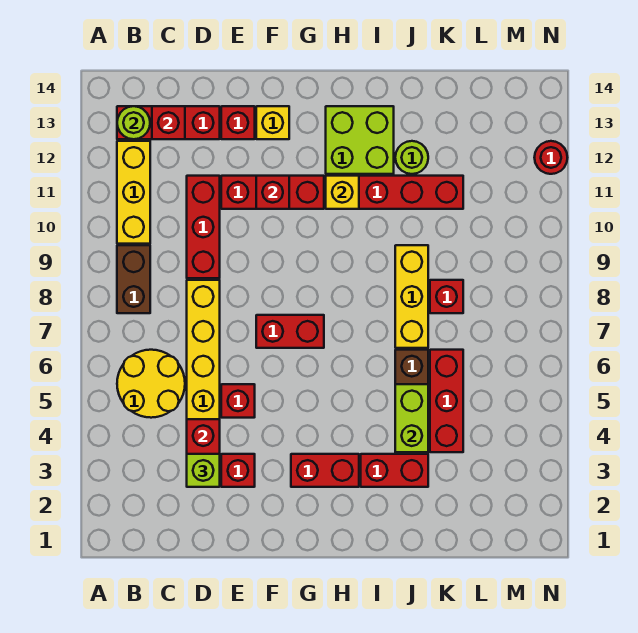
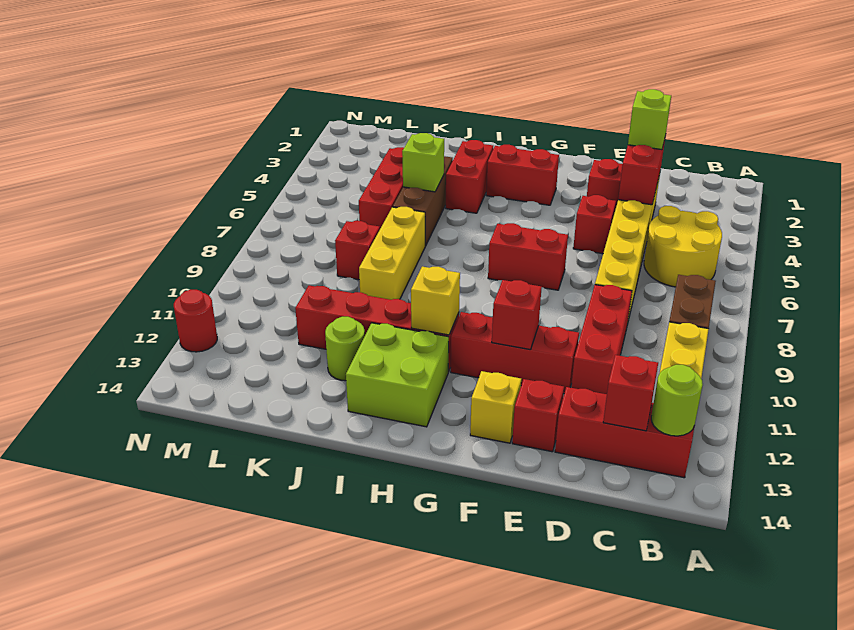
red 1x2 brick [361,454,428,487] -> red 1x2 brick turned to [446,140,493,213]
lime 1x2 brick [395,384,428,452] -> lime 1x1 brick [402,133,444,192]

